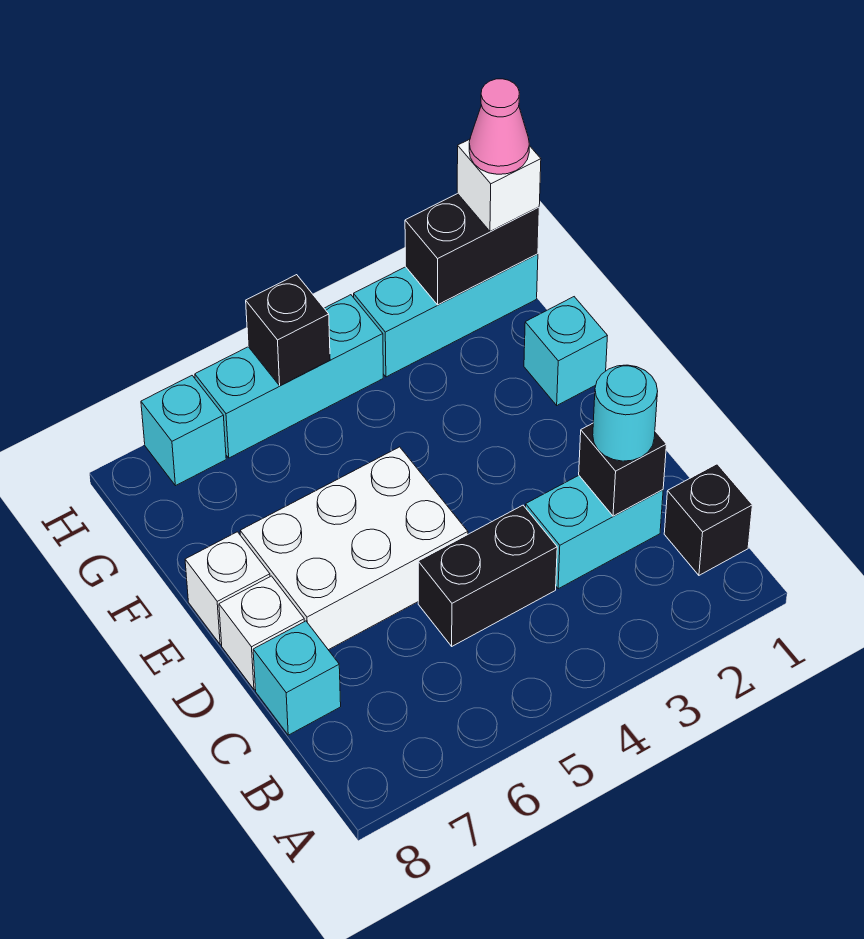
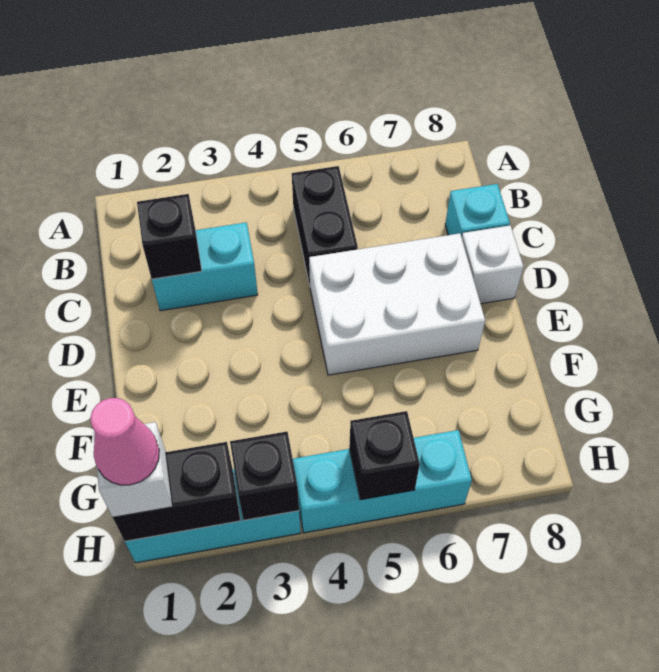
black 1x1 brick [664,464,752,575] -> black 1x1 brick moved to [230,432,299,520]
cyan 1x1 round brick [593,365,658,461] -> none
black 1x2 brick [418,505,557,646] -> black 1x2 brick turned to [292,166,358,286]
white 1x1 brick [185,532,270,644] -> none
cyan 1x1 brick [524,297,607,405] -> none
cyan 1x1 brick [141,376,226,486] -> none

